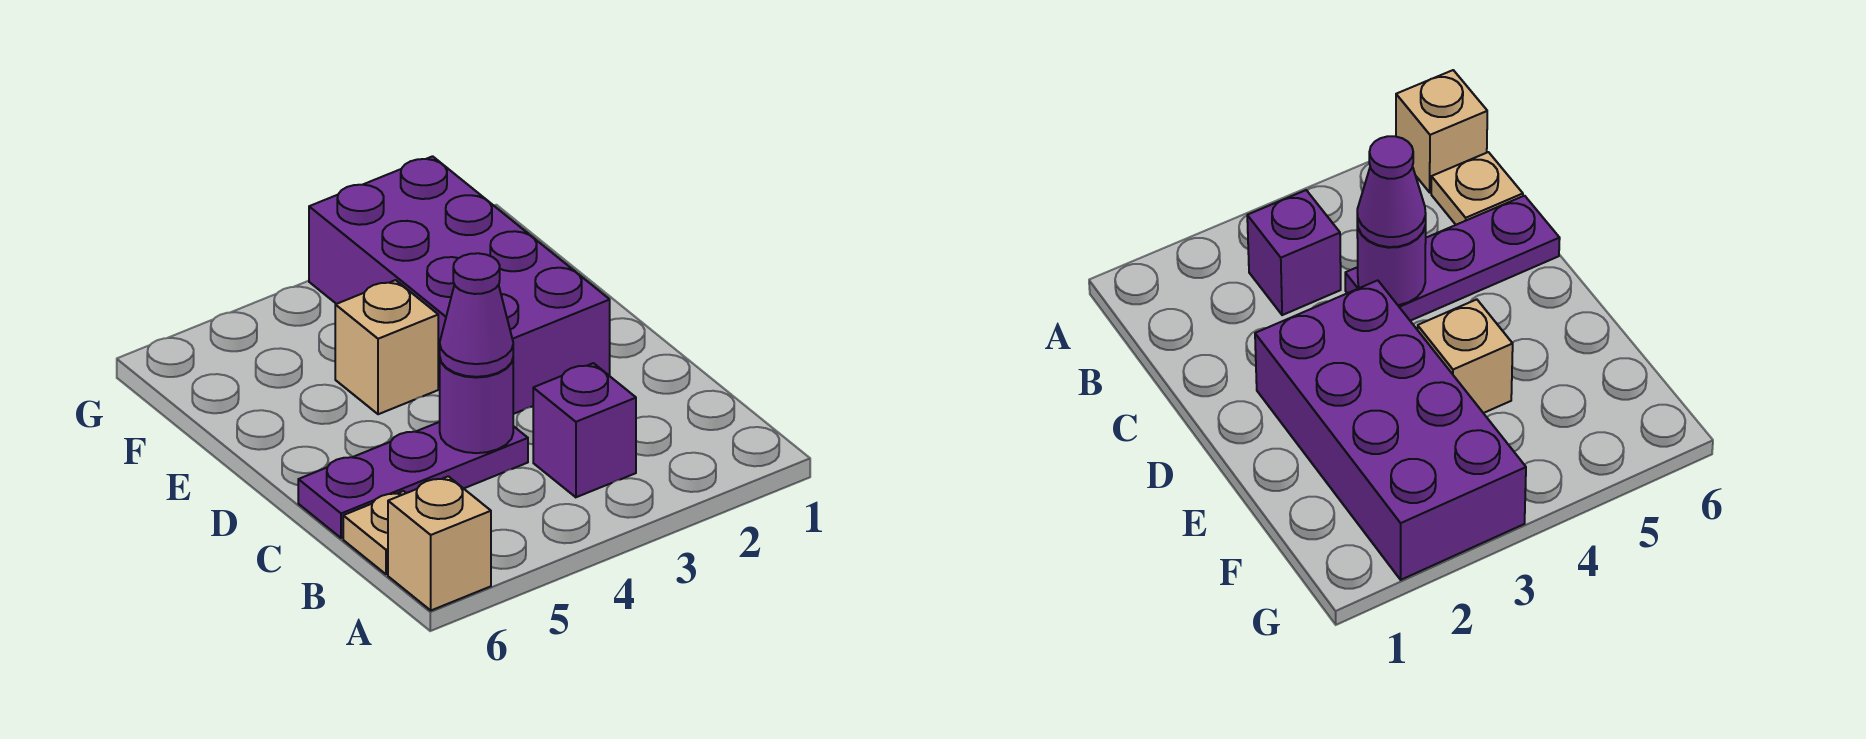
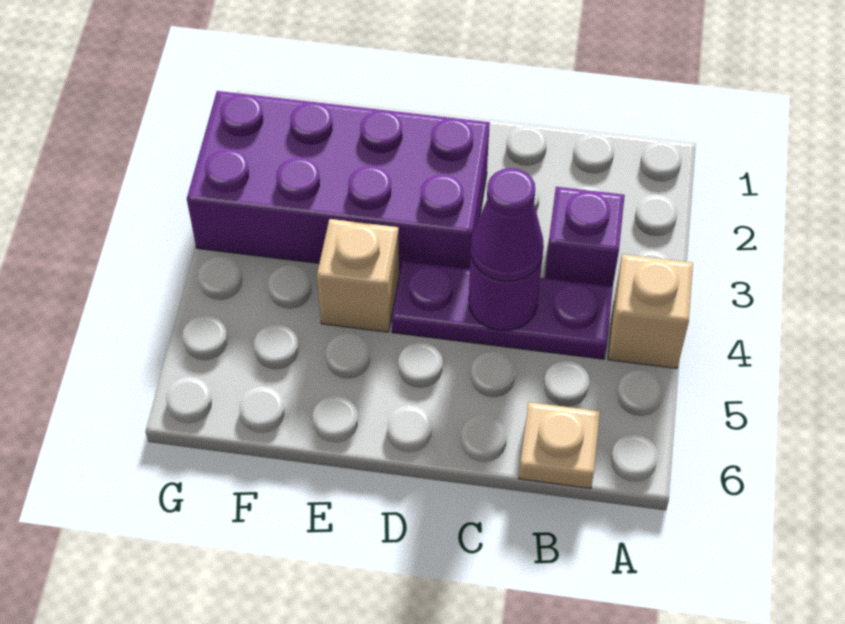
tan 1x1 brick [388,476,491,610] -> tan 1x1 brick moved to [608,254,693,368]
purple 1x3 plate [298,422,528,538] -> purple 1x3 plate turned to [392,261,613,359]

